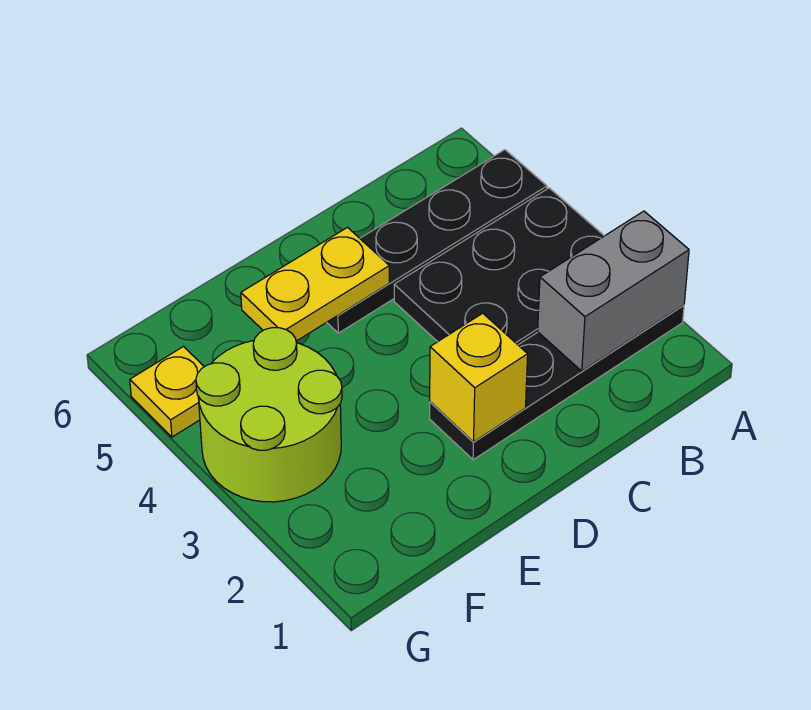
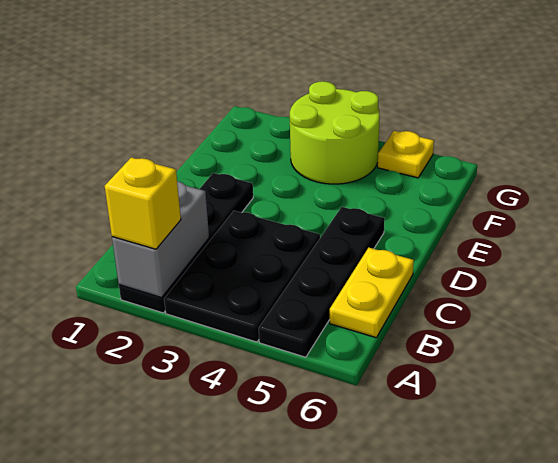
yellow 1x1 brick [430,313,528,442] -> yellow 1x1 brick moved to [105,157,181,249]
yellow 1x2 plate [241,228,389,341] -> yellow 1x2 plate moved to [330,248,414,338]

